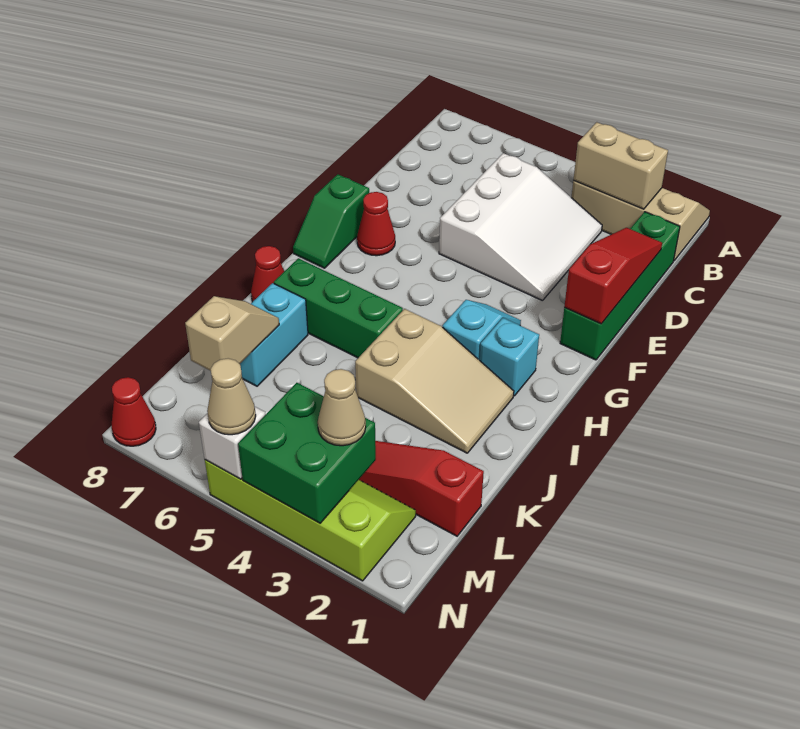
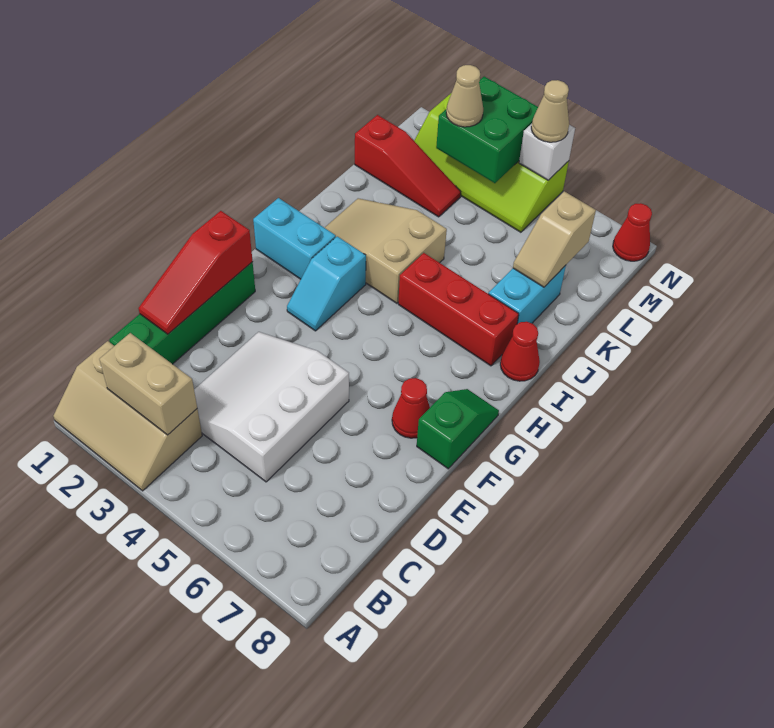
cyan 1x1 brick [480,318,539,396] -> cyan 1x2 brick [253,198,336,279]
green 1x3 brick [274,258,403,358] -> red 1x3 brick [398,253,519,366]

